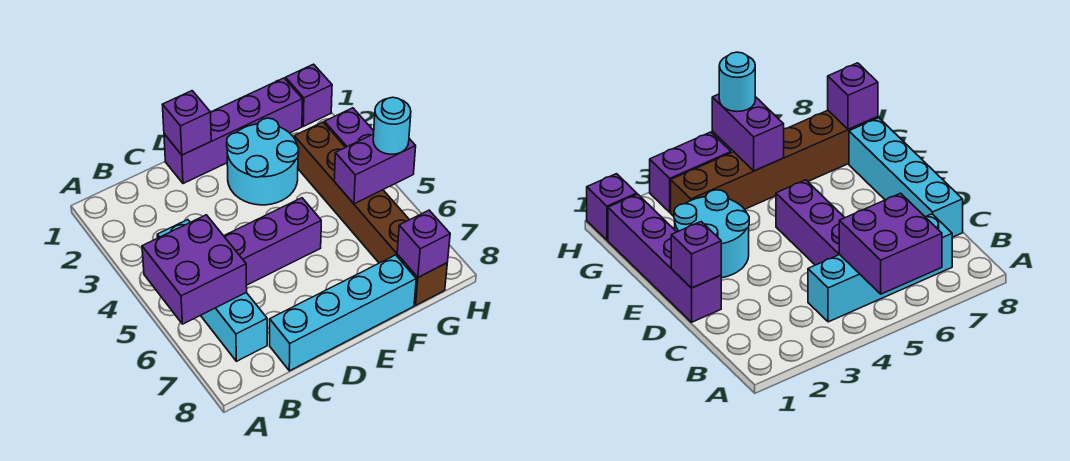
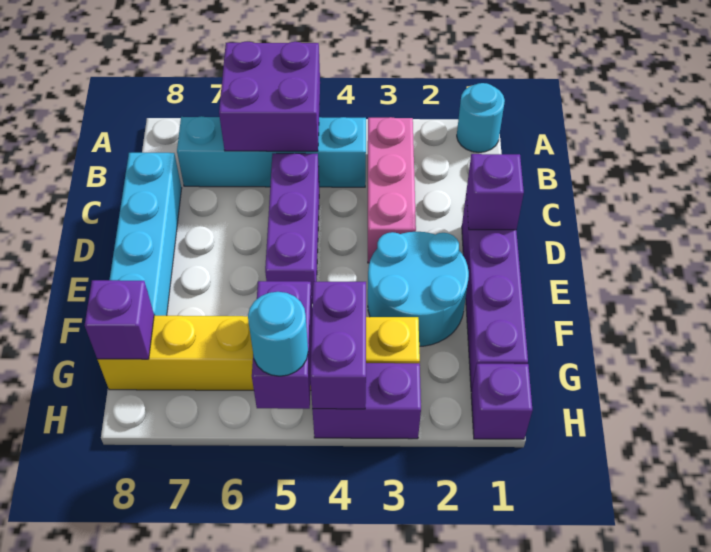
none -> cyan 1x1 round brick [457,83,505,152]
none -> pink 1x3 brick [368,117,416,263]
brown 1x6 brick [294,122,447,305] -> yellow 1x6 brick [98,316,420,391]
none -> purple 1x2 brick [310,281,366,409]

